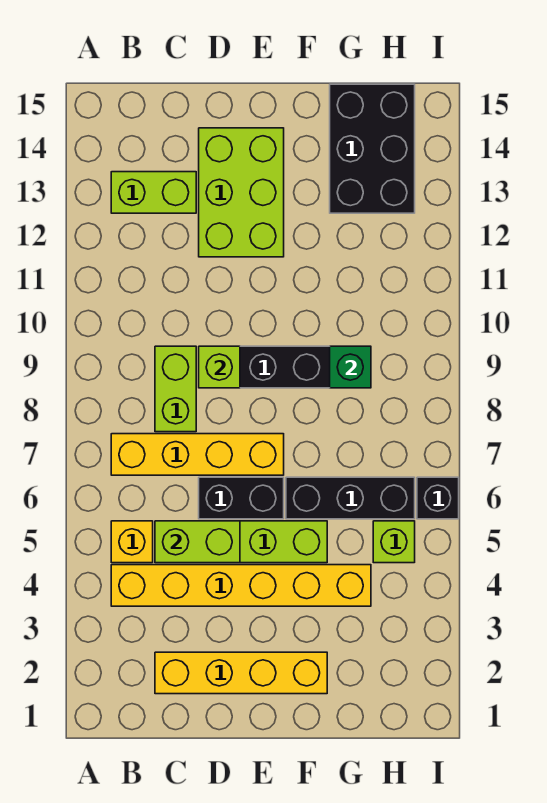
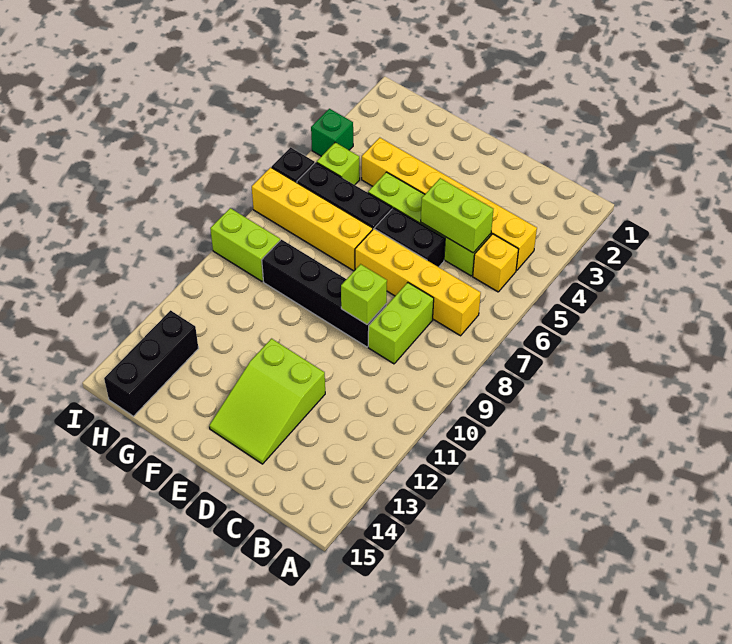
lime 1x2 brick [111,172,196,213] -> lime 1x2 brick moved to [210,208,280,281]
yellow 1x4 brick [155,652,327,694] -> yellow 1x4 brick moved to [252,167,373,271]
lime 2x3 brick [199,128,284,257] -> lime 2x3 slope [209,339,325,464]
green 1x1 brick [330,346,371,388] -> green 1x1 brick moved to [311,109,353,156]
black 2x3 brick [330,84,415,213] -> black 1x3 brick [104,310,198,416]

